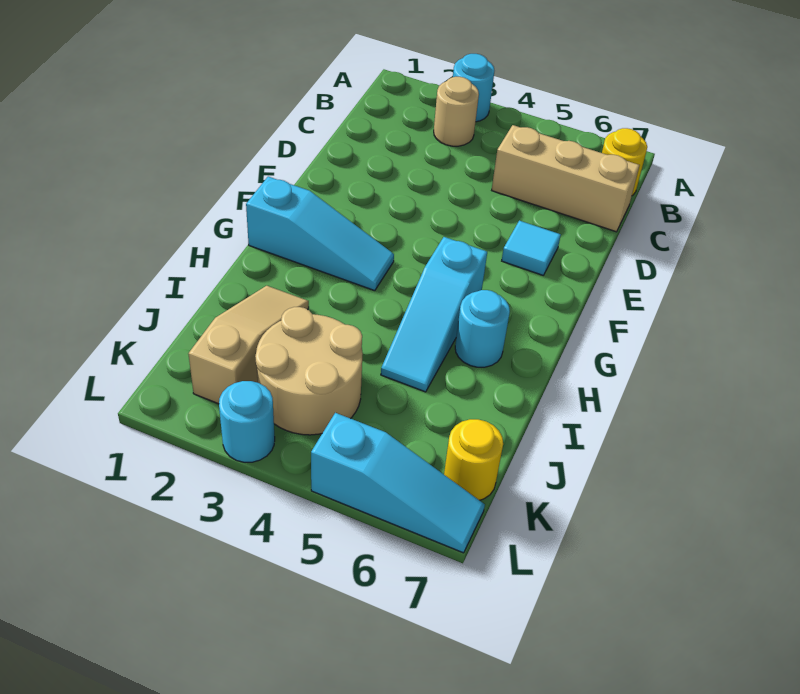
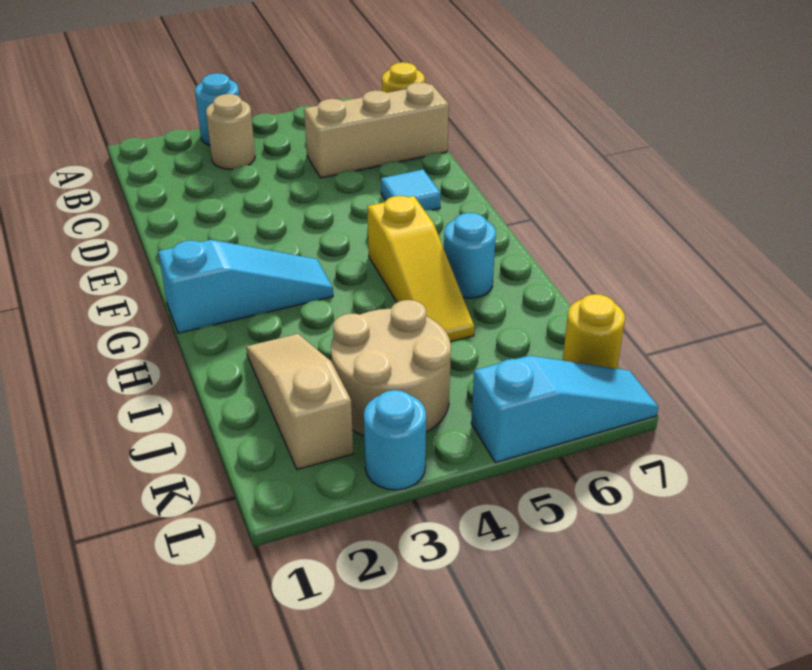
cyan 1x3 slope [381,237,487,392] -> yellow 1x3 slope [367,196,474,342]

